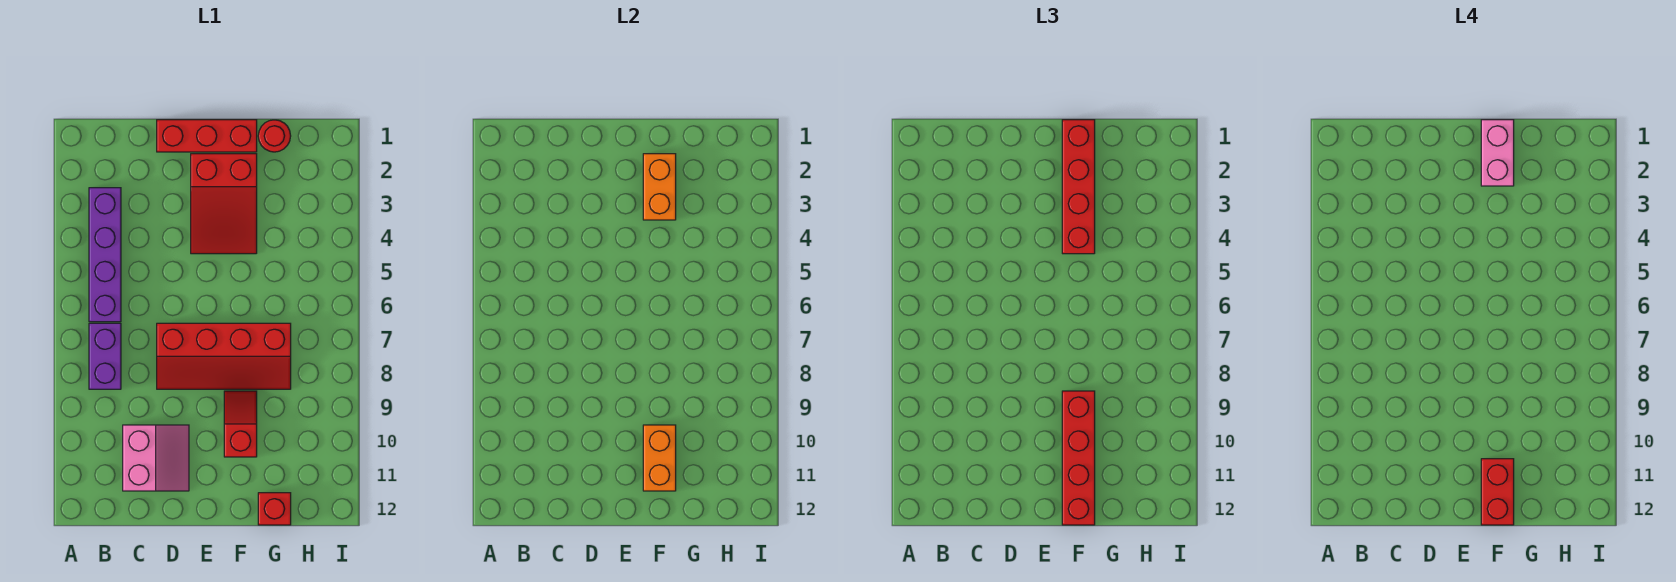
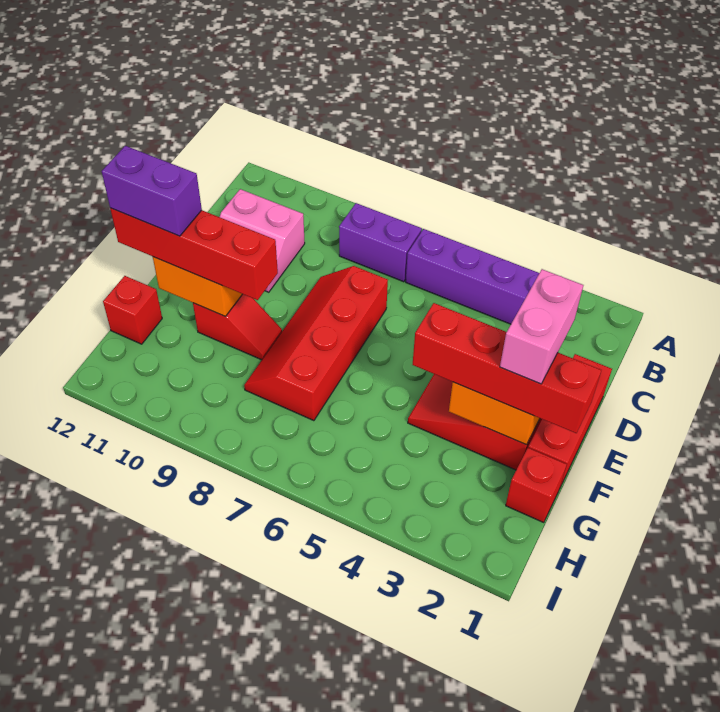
pink 1x2 brick [1481,120,1514,186] -> pink 1x2 brick turned to [500,269,583,384]
red 1x2 brick [1481,459,1514,525] -> purple 1x2 brick [102,146,202,236]
red 1x1 round brick [258,120,291,152] -> red 1x1 brick [506,448,567,523]

